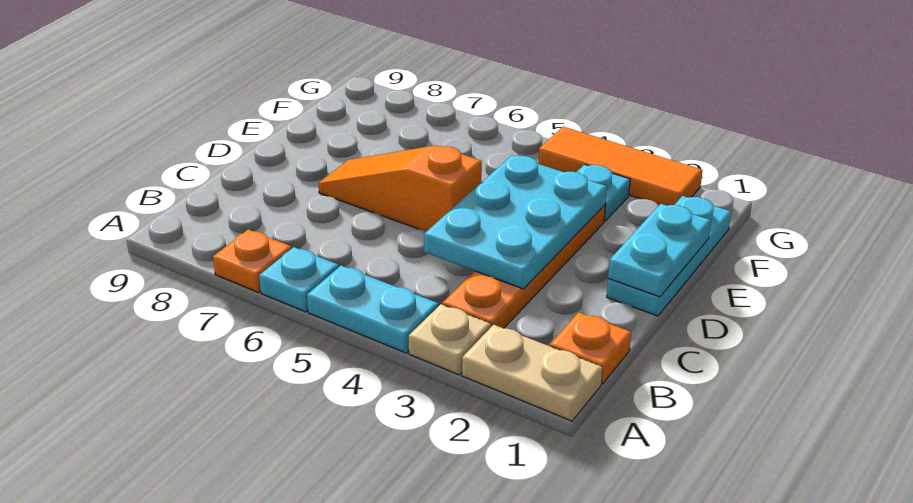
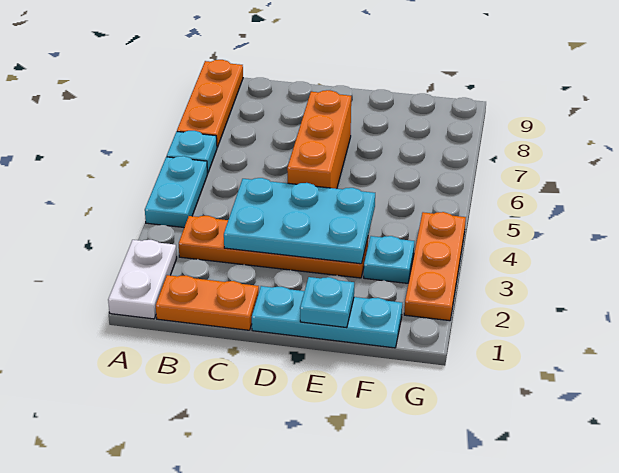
tan 1x2 plate [462,325,603,421] -> white 1x2 plate [108,240,177,319]
tan 1x1 plate [409,304,491,375] -> none
orange 1x1 plate [213,230,292,293] -> orange 1x3 plate [177,60,243,147]
orange 1x1 plate [550,312,631,384] -> orange 1x2 plate [156,275,259,330]
cyan 1x2 plate [608,204,711,297] -> cyan 1x1 plate [300,277,354,328]
orange 1x3 slope [318,145,482,232] -> orange 1x3 brick [287,90,351,189]
orange 1x3 tile [538,127,703,206] -> orange 1x3 plate [404,212,466,321]

